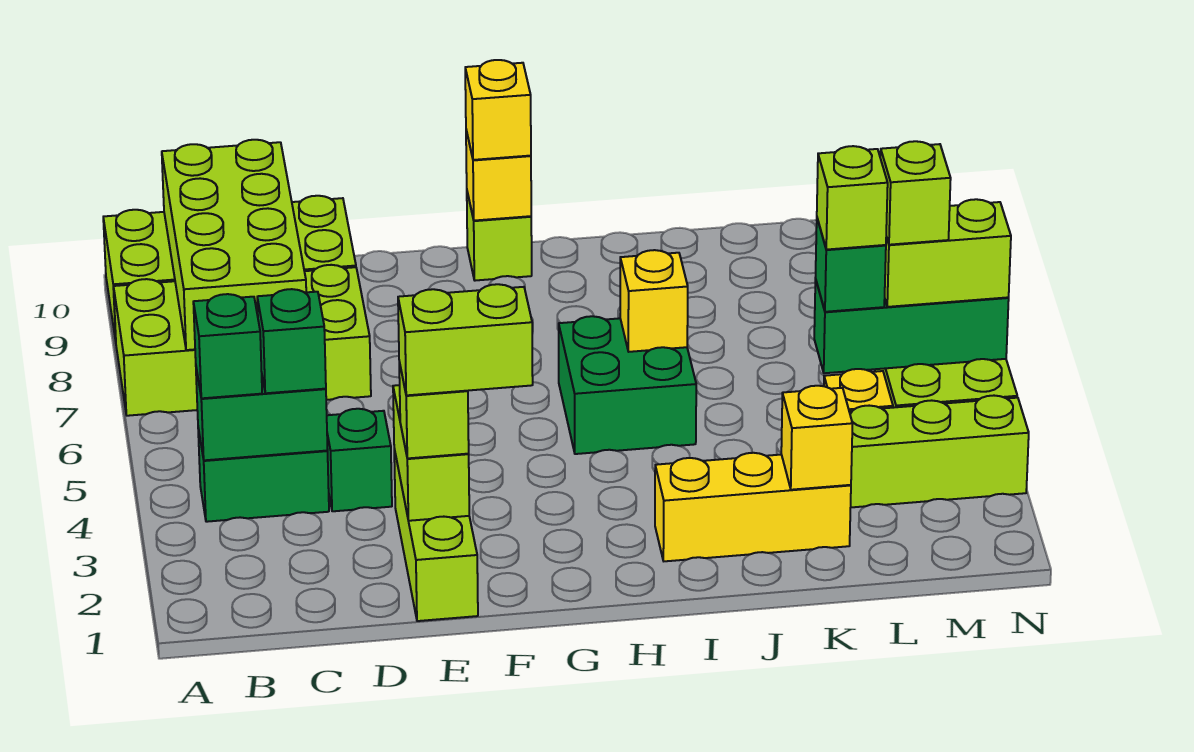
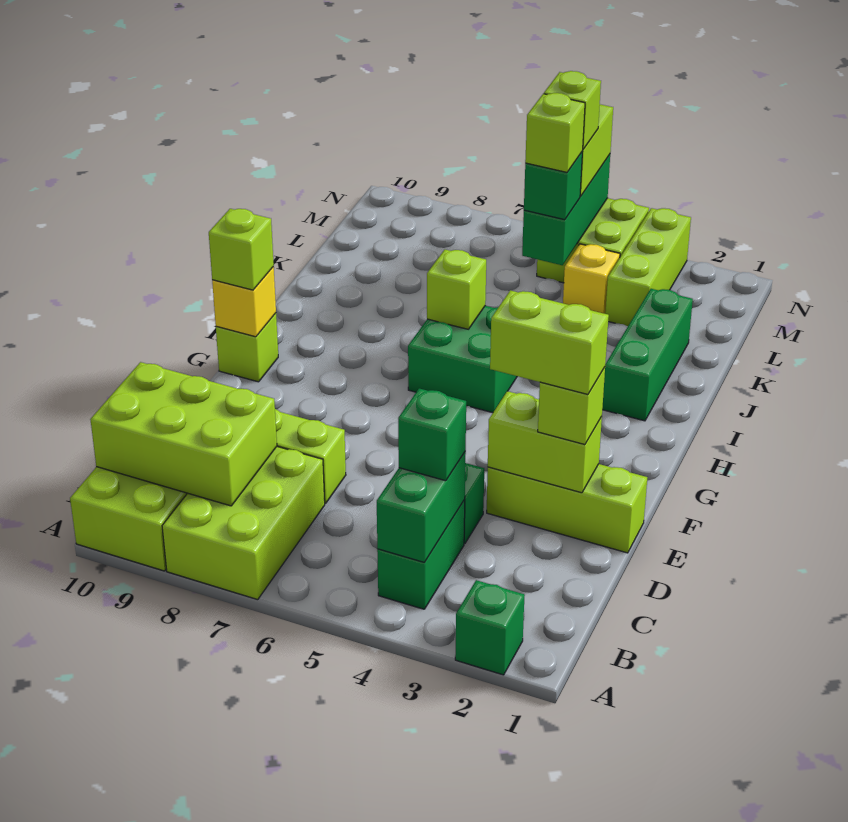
green 1x1 brick [193,294,262,398] -> green 1x1 brick moved to [455,580,525,675]
lime 2x4 brick [162,140,306,350] -> lime 2x3 brick [90,362,277,506]
lime 1x2 brick [398,284,533,395] -> lime 1x2 brick turned to [490,290,609,394]
yellow 1x1 brick [465,60,531,160] -> lime 1x1 brick [209,209,274,290]
yellow 1x3 brick [655,453,851,561] -> green 1x3 brick [602,289,693,421]
yellow 1x1 brick [620,250,688,352] -> lime 1x1 brick [427,250,486,329]
yellow 1x1 brick [781,386,853,490] -> none

